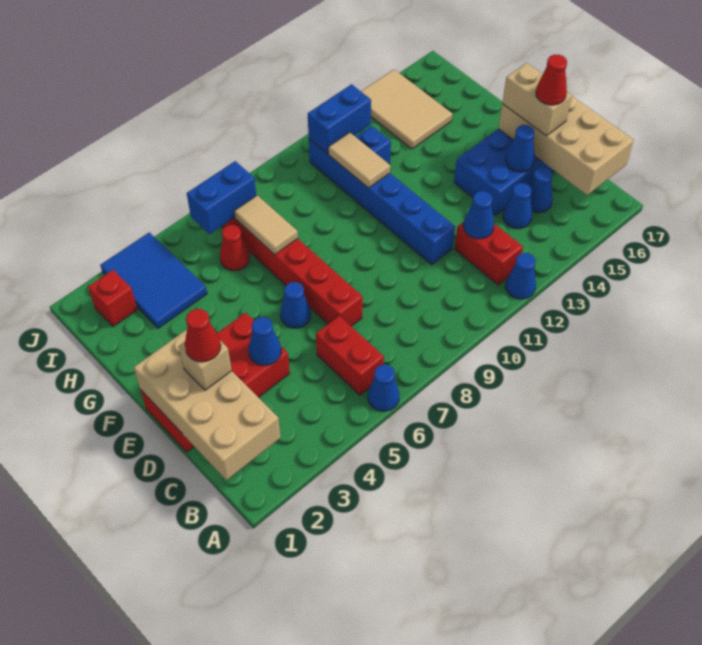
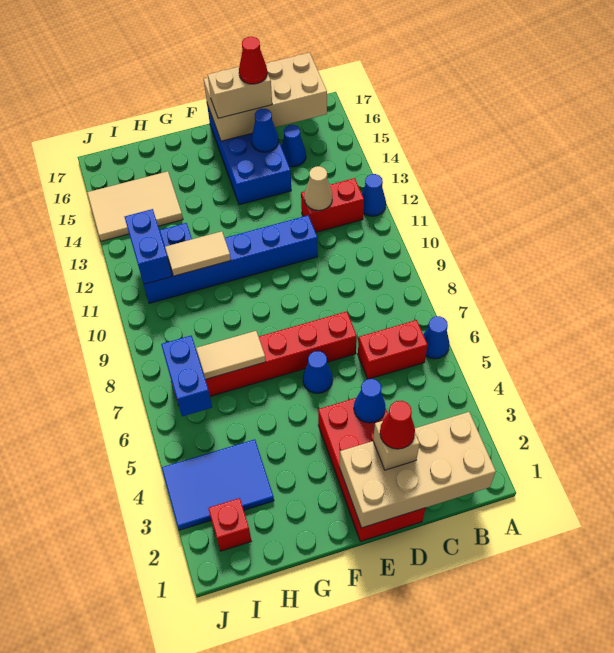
blue 1x1 cone [464,191,494,239] -> tan 1x1 cone [304,166,332,210]
blue 1x1 cone [503,183,532,229] -> none
red 1x1 cone [220,225,250,271] -> none

